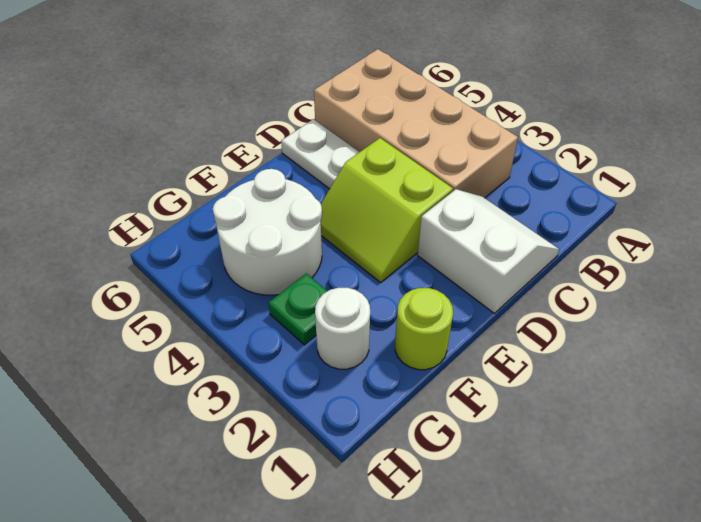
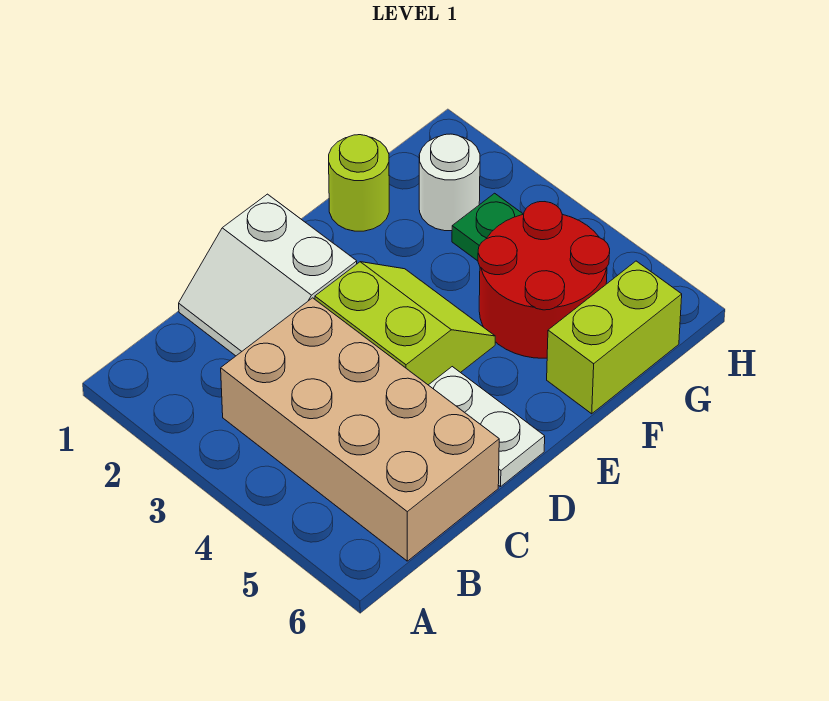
white 2x2 round brick [213,169,322,295] -> red 2x2 round brick [478,202,610,358]
none -> lime 1x2 brick [547,261,682,414]

